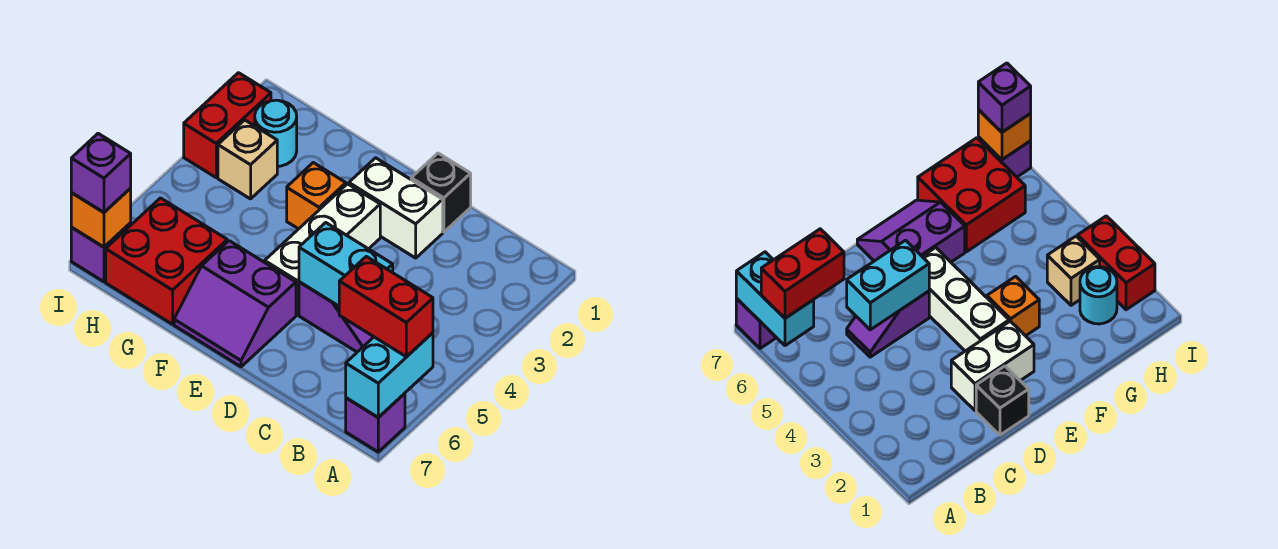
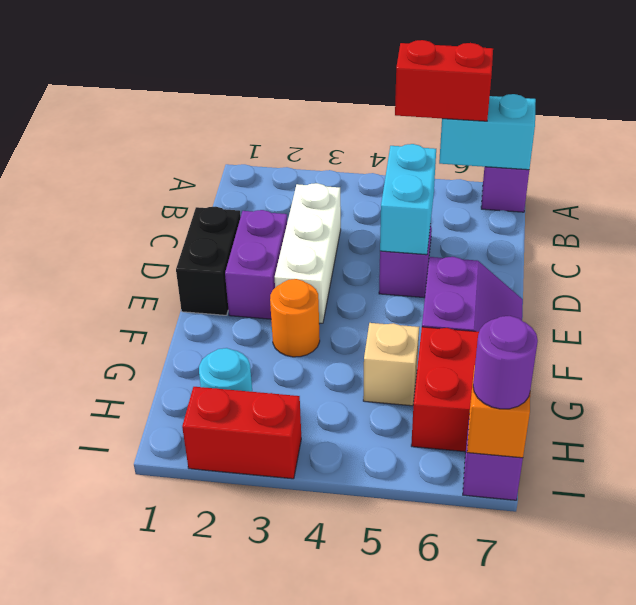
red 1x2 brick [339,257,433,357] -> red 1x2 brick turned to [395,40,493,121]
black 1x1 brick [411,153,471,232] -> black 1x2 brick [176,207,241,315]
white 1x2 brick [349,158,443,258] -> purple 1x2 brick [225,210,287,319]
white 1x3 brick [265,184,380,315] -> white 1x3 brick turned to [275,183,341,323]
orange 1x1 brick [287,163,346,229] -> orange 1x1 round brick [270,279,320,357]
tan 1x1 brick [218,120,277,199] -> tan 1x1 brick moved to [363,323,419,406]
purple 1x1 brick [71,134,131,212] -> purple 1x1 round brick [473,316,538,409]

